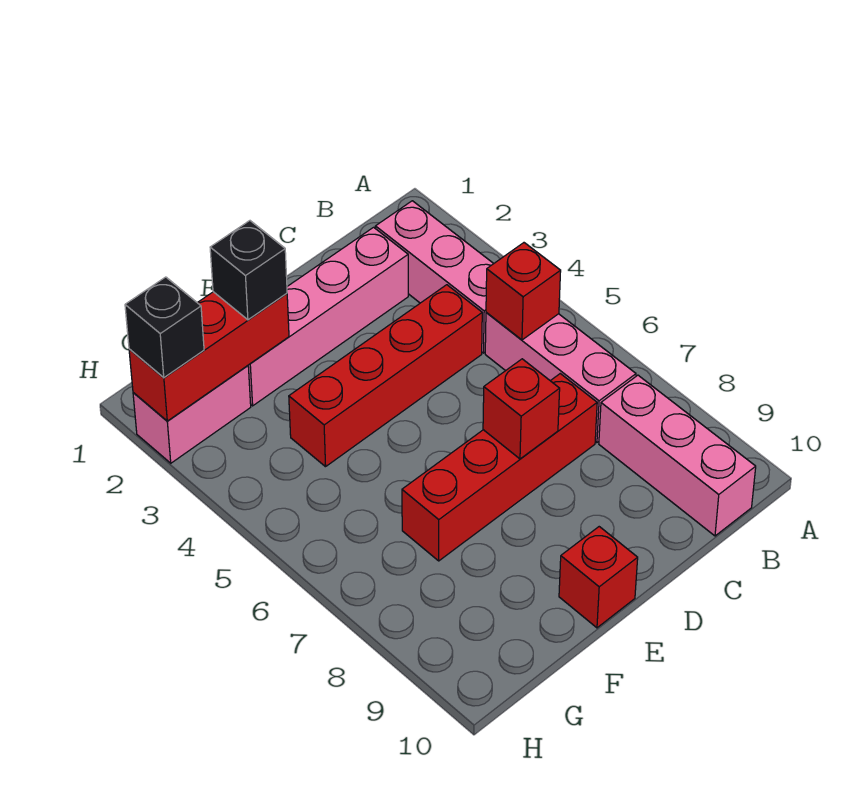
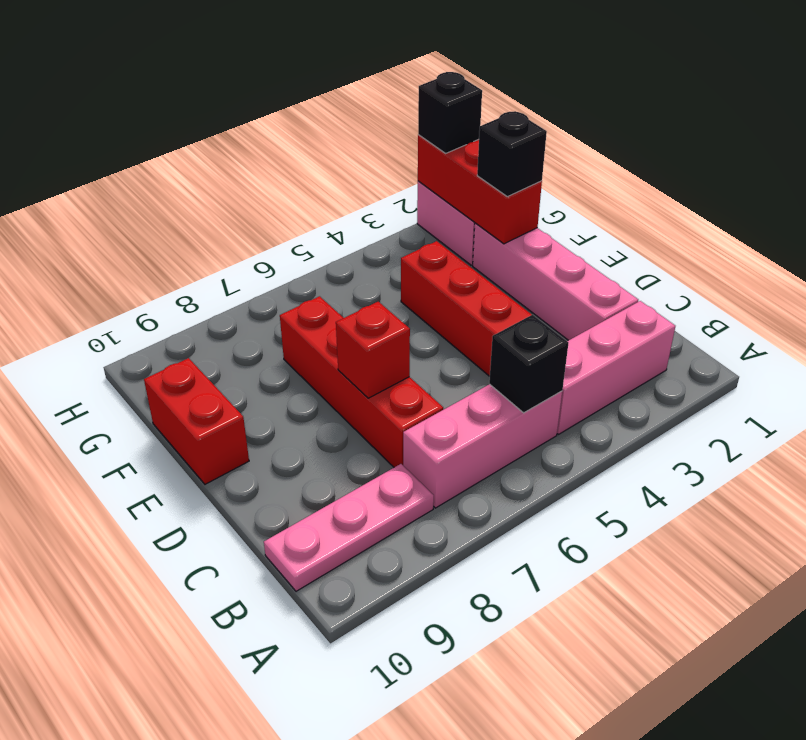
red 1x1 brick [486,243,561,340] -> black 1x1 brick [489,315,568,413]
pink 1x3 brick [599,375,756,536] -> pink 1x3 plate [264,464,434,591]
red 1x1 brick [559,527,638,628] -> red 1x2 brick [144,358,249,484]

